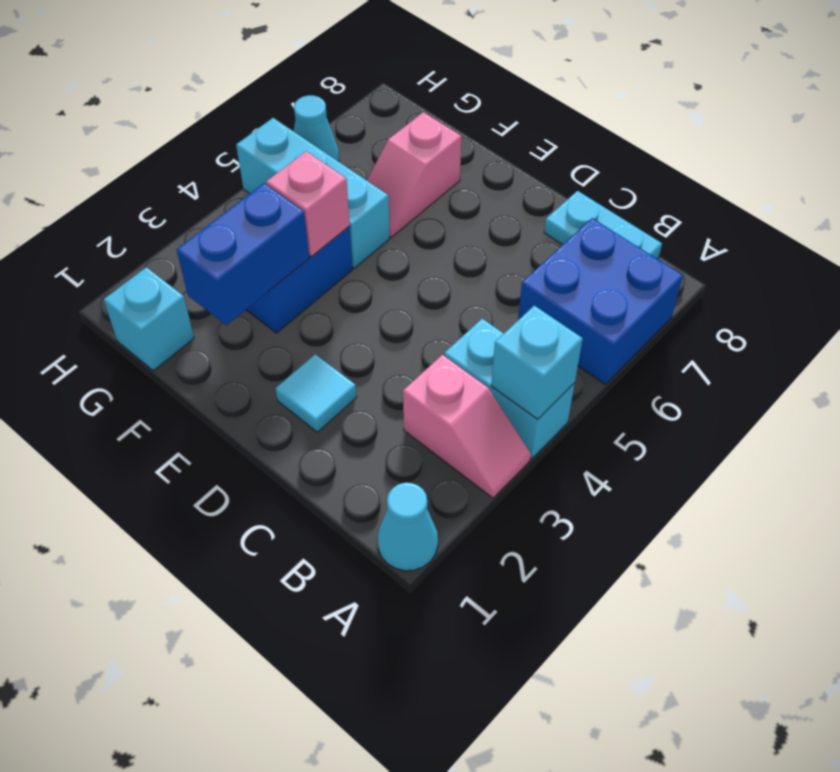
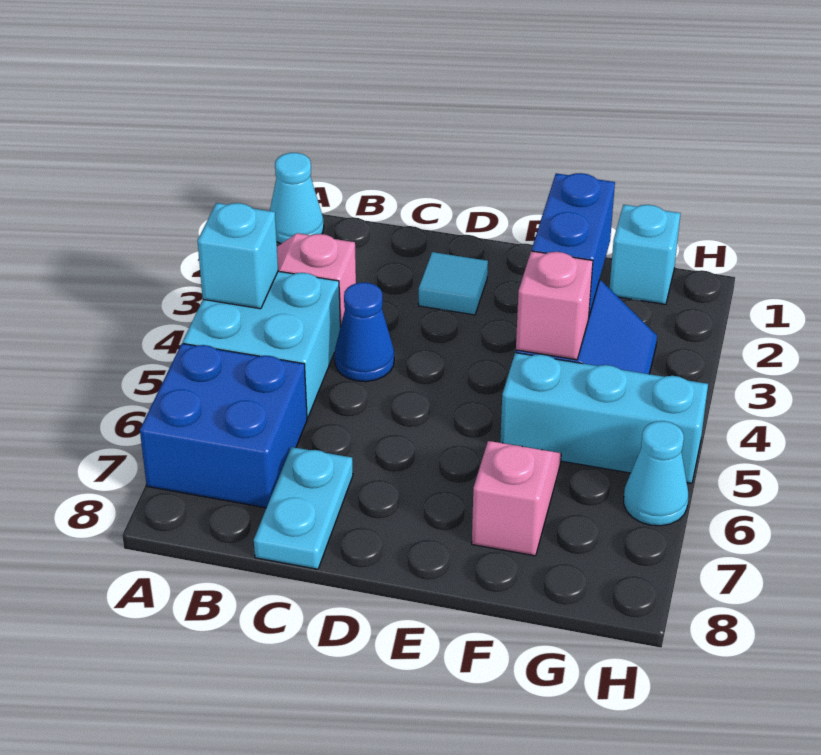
cyan 1x2 brick [444,319,575,459] -> cyan 2x2 brick [183,271,340,418]
cyan 1x2 plate [544,191,662,259] -> cyan 1x2 plate turned to [254,447,353,569]
none -> blue 1x1 cone [335,282,394,382]

